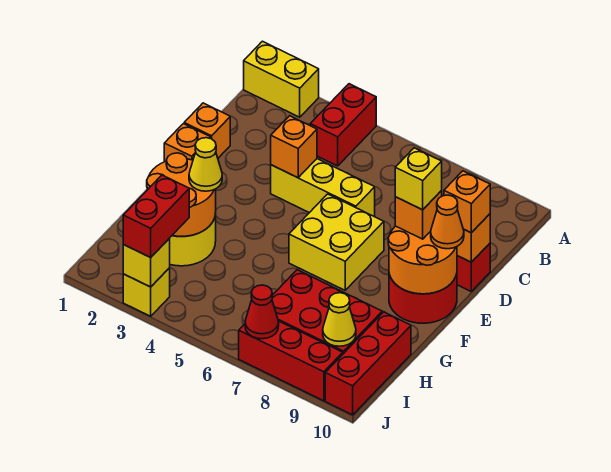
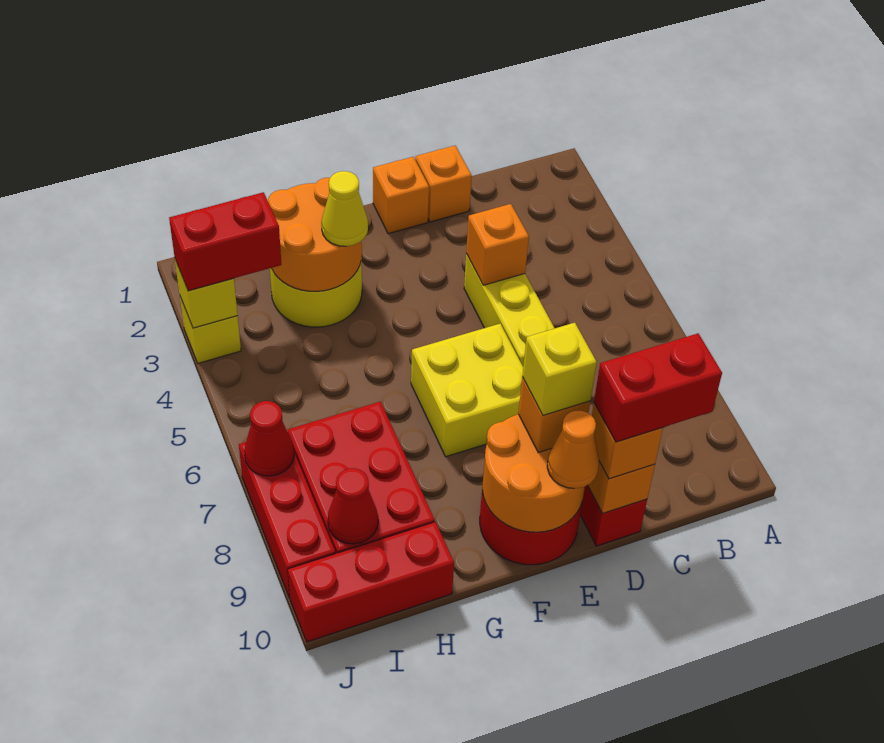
yellow 1x2 brick [244,41,319,117] -> none
red 1x2 brick [310,84,376,166] -> red 1x2 brick moved to [594,333,722,442]
yellow 1x1 cone [323,293,356,346] -> red 1x1 cone [328,468,378,544]

